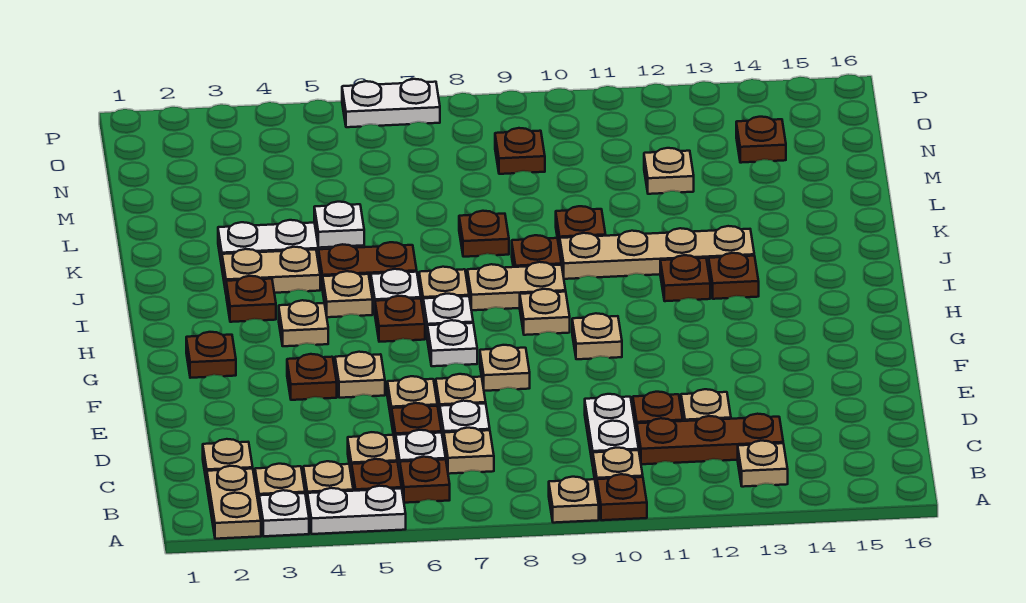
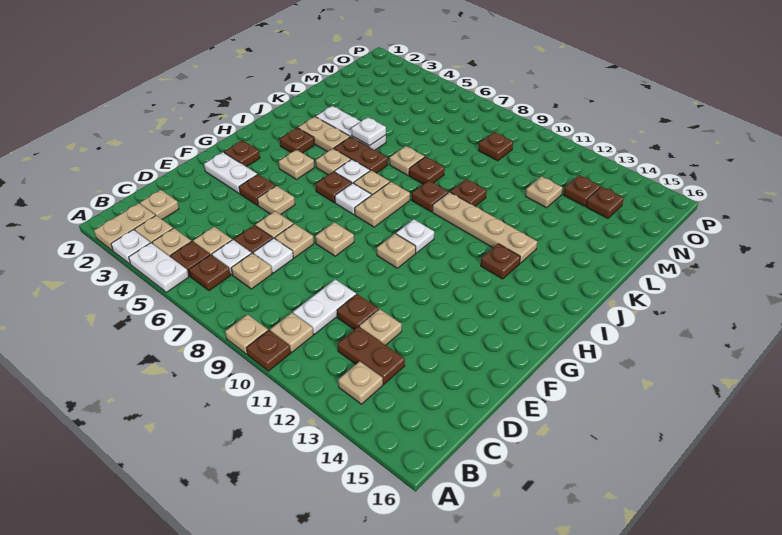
brown 1x3 plate [637,414,783,464] -> brown 1x2 plate [338,326,405,384]
white 1x1 plate [427,320,477,366] -> white 1x1 plate moved to [396,219,434,253]
tan 1x1 plate [520,289,570,335] -> tan 1x1 plate moved to [390,146,425,175]
tan 1x2 plate [467,262,566,310] -> tan 1x2 plate turned to [355,182,410,227]
brown 1x1 plate [660,255,710,301] -> brown 1x1 plate moved to [563,175,600,206]
white 1x2 plate [342,79,440,127] -> white 1x2 plate moved to [204,152,257,193]

